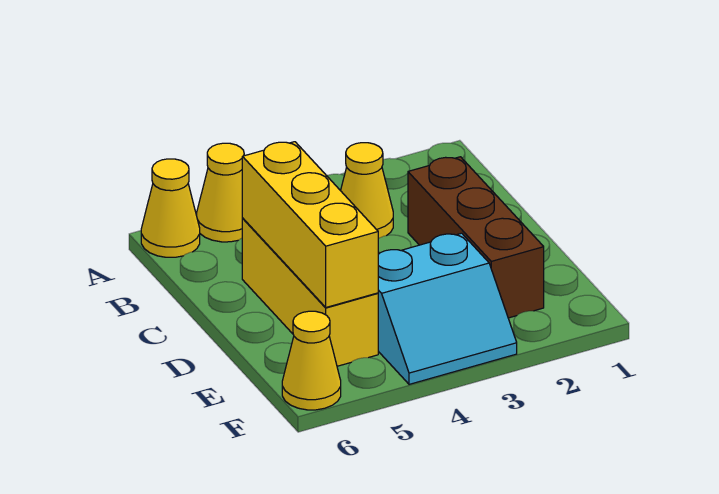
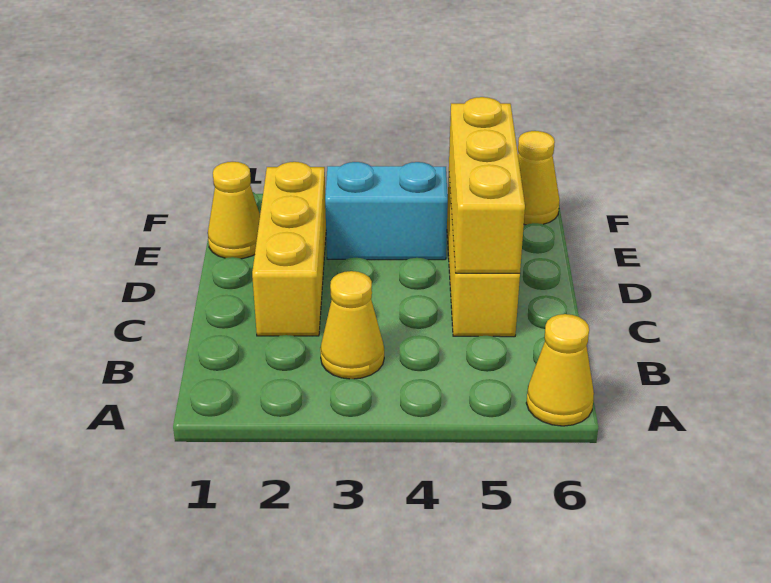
yellow 1x1 cone [197,143,244,242] -> yellow 1x1 cone moved to [208,162,260,259]
brown 1x3 brick [408,157,544,318] -> yellow 1x3 brick [252,162,326,336]

